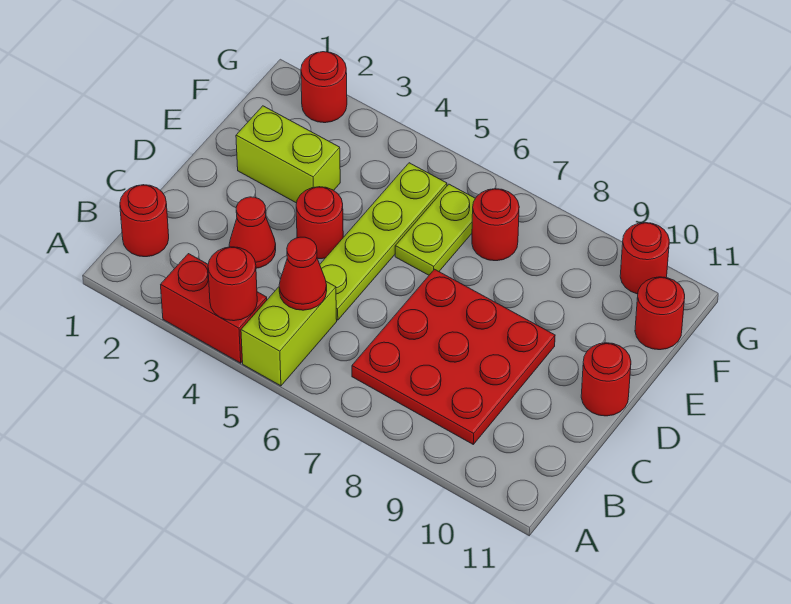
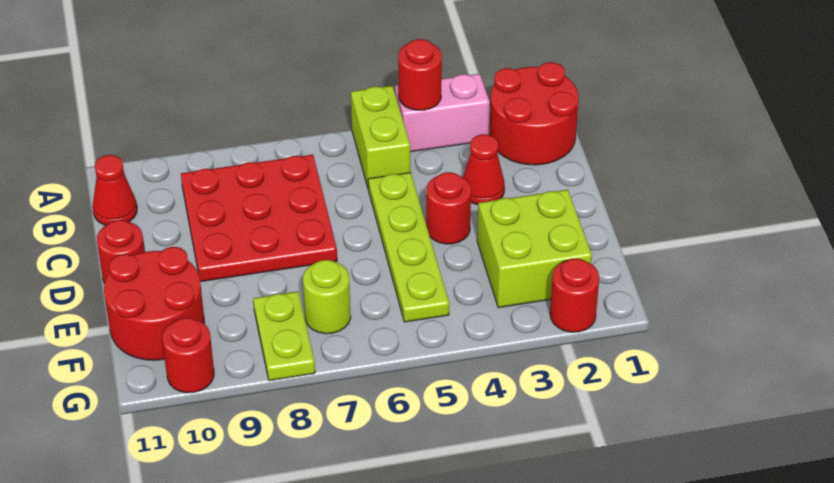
red 1x2 brick [161,254,267,363] -> pink 1x2 brick [395,74,490,152]
red 1x1 round brick [120,185,169,257] -> red 2x2 round brick [490,62,579,165]
red 1x1 cone [279,237,327,310] -> red 1x1 cone moved to [93,155,137,225]
lime 1x2 brick [236,106,340,203] -> lime 2x2 brick [477,190,592,308]
lime 1x2 plate [395,184,475,275] -> lime 1x2 plate moved to [253,291,315,381]
red 1x1 round brick [472,189,519,261] -> lime 1x1 round brick [303,260,351,334]
red 1x1 round brick [635,277,685,350] -> red 2x2 round brick [104,247,205,360]

